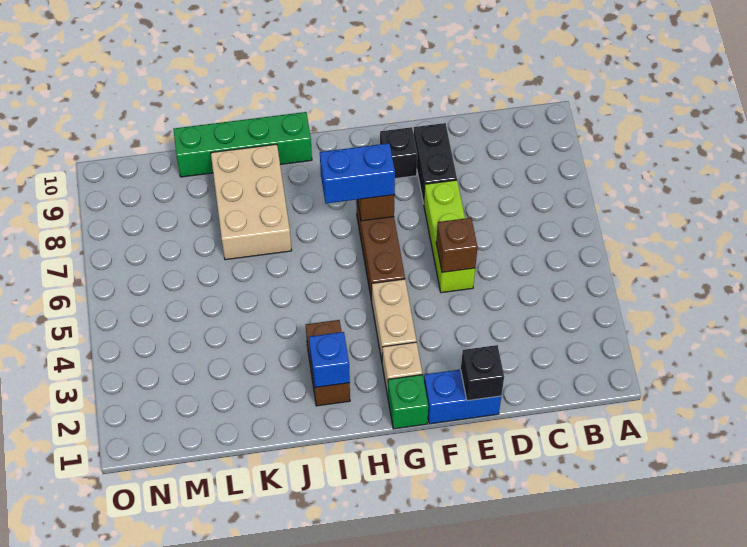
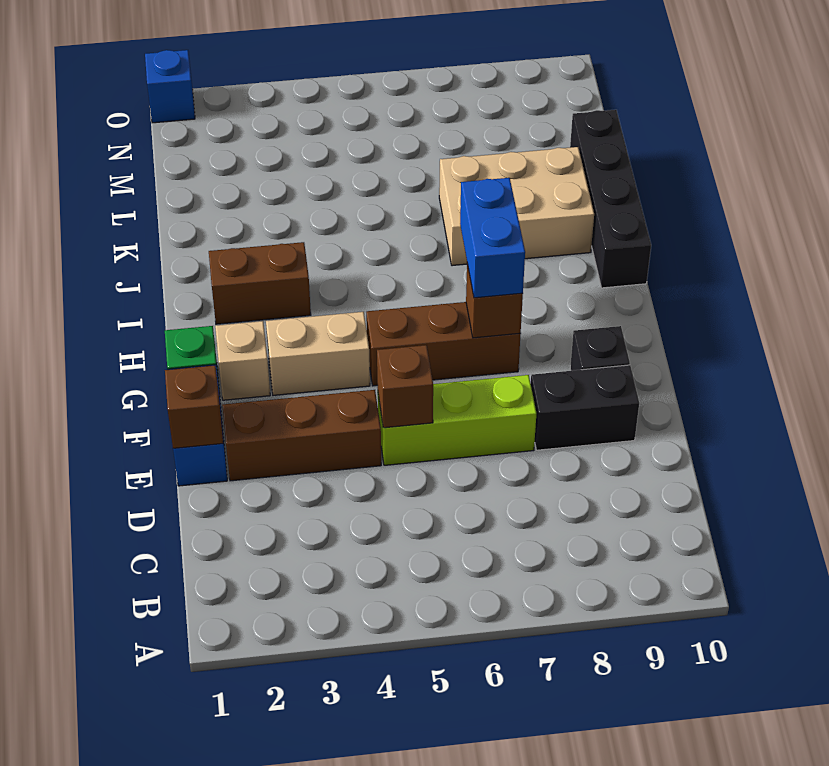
black 1x1 brick [461,345,504,401] -> brown 1x1 brick [165,365,223,448]
none -> brown 1x3 brick [222,390,381,481]
blue 1x1 brick [309,332,350,387] -> blue 1x1 brick moved to [145,50,195,123]
green 1x4 brick [173,112,312,177] -> black 1x4 brick [570,110,651,288]

